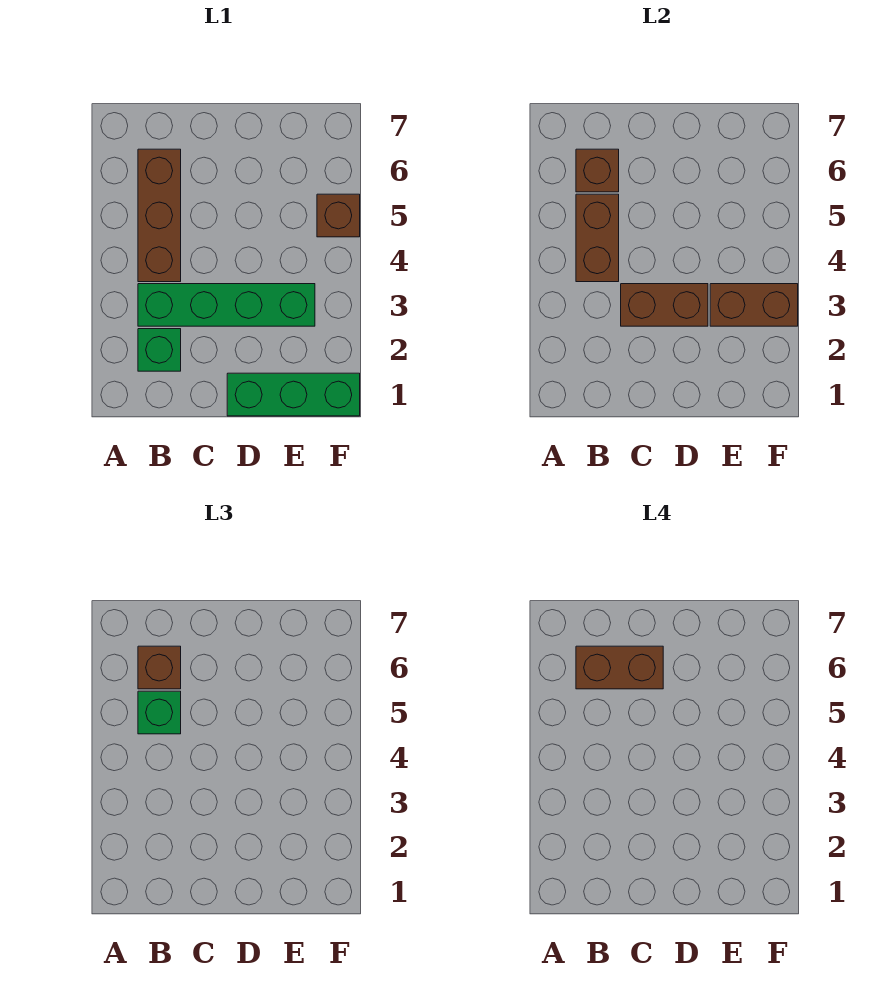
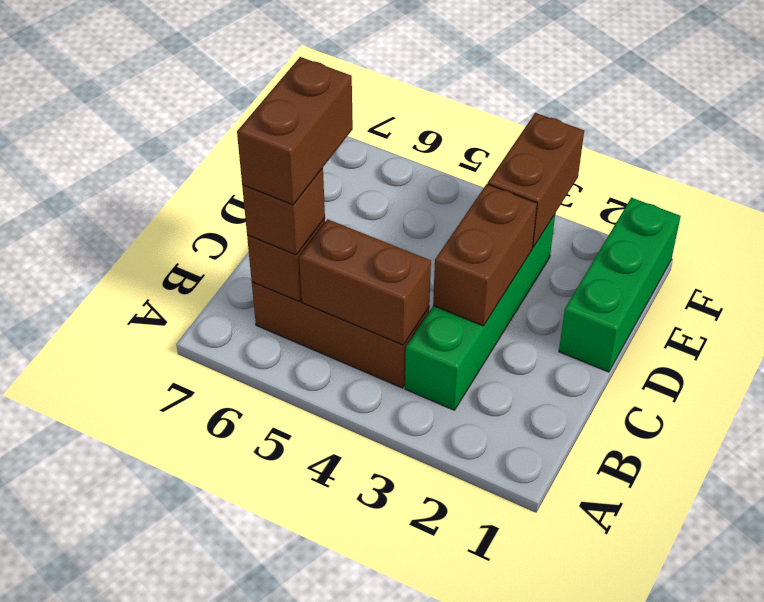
green 1x1 brick [138,329,181,371] -> none
green 1x1 brick [138,691,181,734] -> none
brown 1x1 brick [317,194,360,237] -> none

